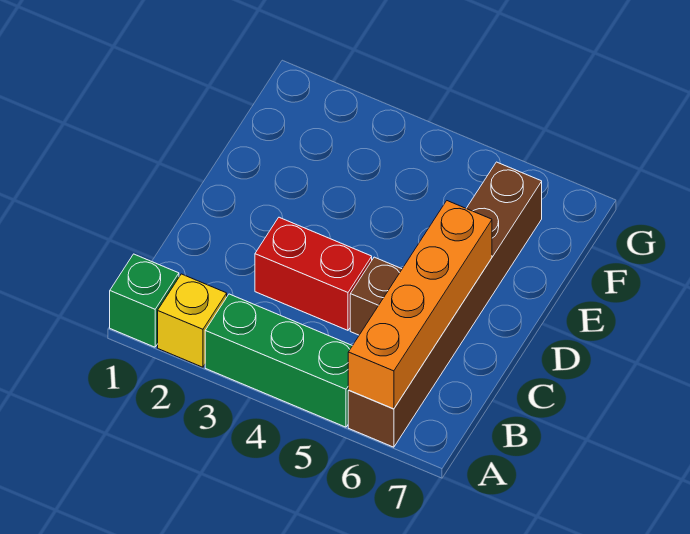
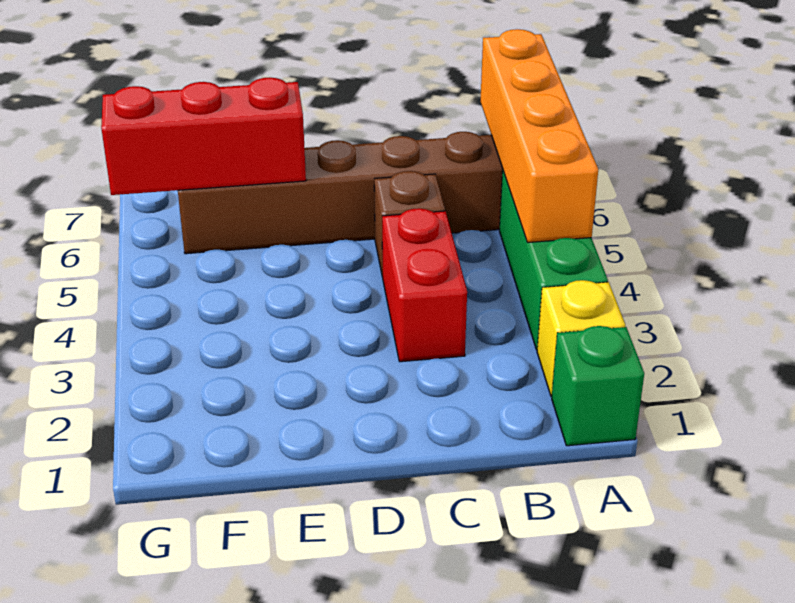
orange 1x4 brick [348,201,492,409] -> orange 1x4 brick turned to [480,29,598,242]
none -> red 1x3 brick [101,77,306,195]

